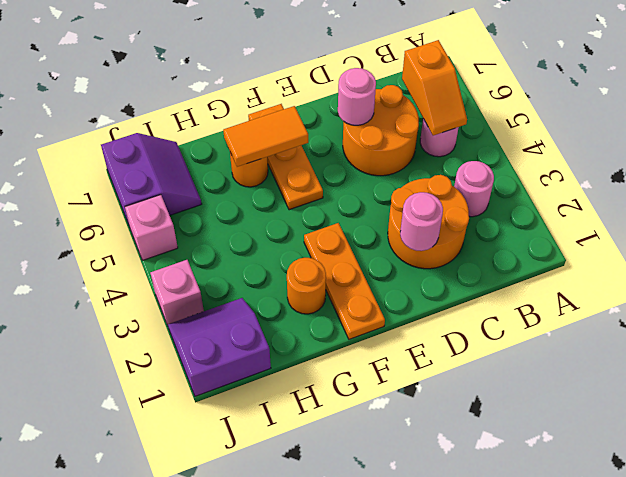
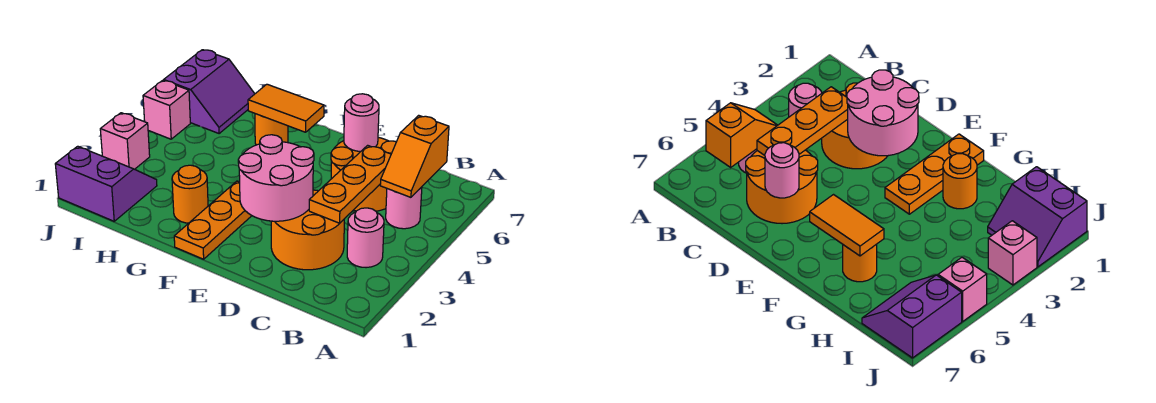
pink 1x1 round brick [400,192,443,251] -> pink 2x2 round brick [238,135,314,221]
orange 1x3 plate [248,104,323,210] -> orange 1x3 plate moved to [309,145,391,223]

